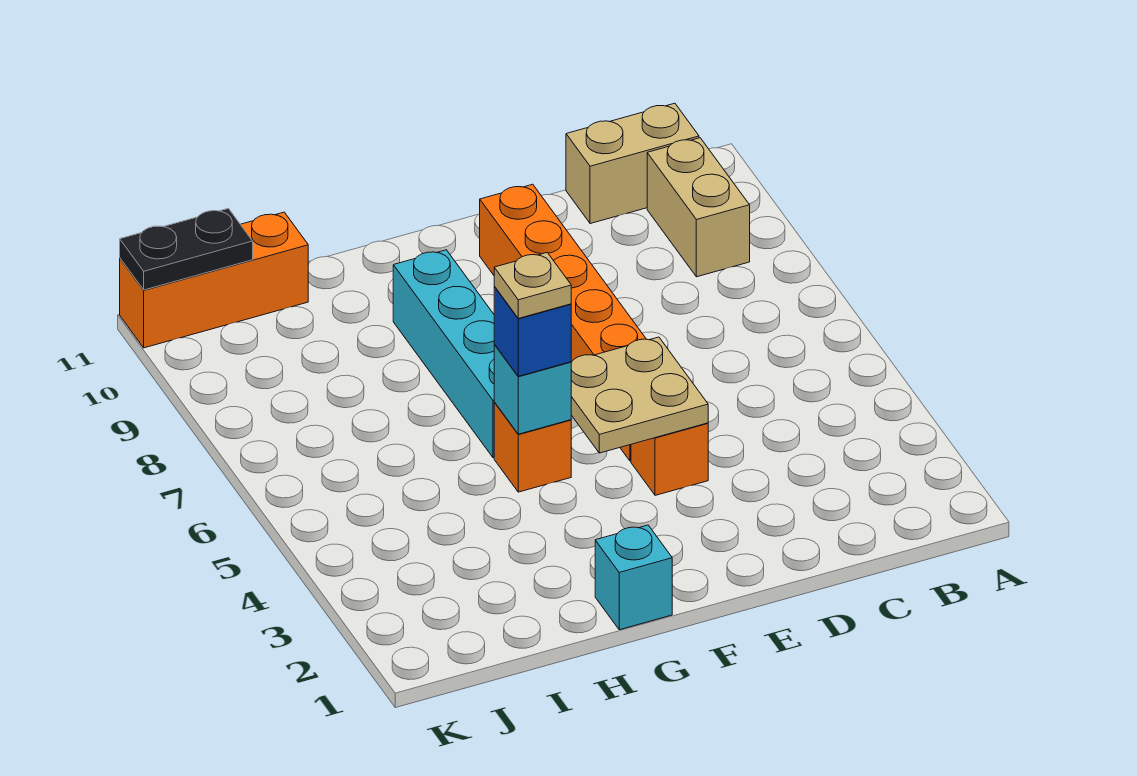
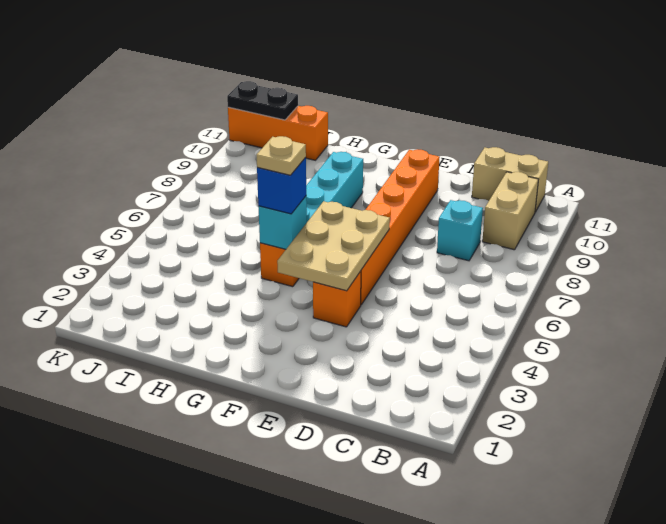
tan 2x2 plate [571,337,708,453] -> tan 2x3 plate [277,201,390,291]
cyan 1x1 brick [595,525,672,630] -> cyan 1x1 brick moved to [437,200,483,261]

